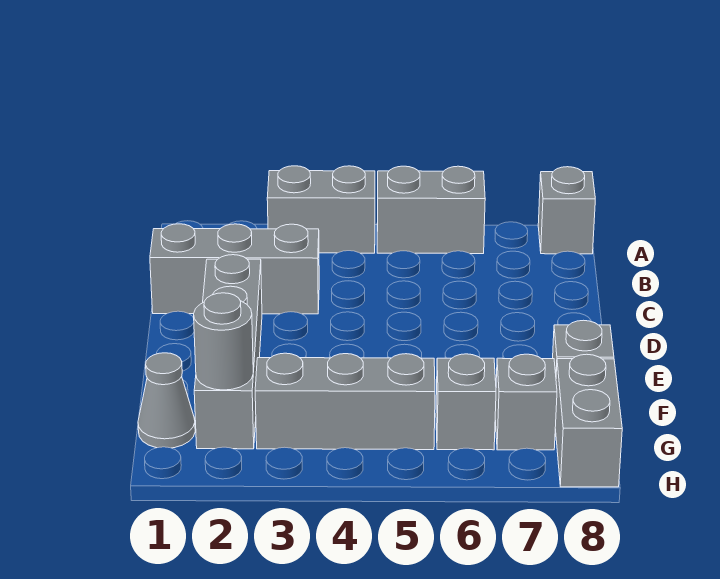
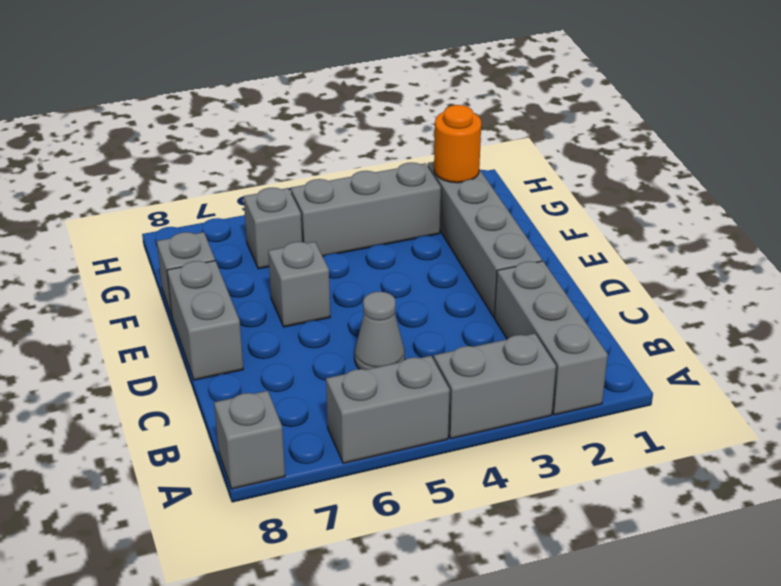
grey 1x3 brick [150,224,319,314] -> grey 1x3 brick turned to [495,261,608,415]
grey 1x1 cone [138,353,195,448] -> grey 1x1 cone moved to [354,292,405,370]
grey 1x1 round brick [194,293,253,390] -> orange 1x1 round brick [434,105,481,183]
grey 1x1 brick [495,354,557,450] -> grey 1x1 brick moved to [268,242,330,327]
grey 1x2 brick [555,354,622,487] -> grey 1x2 brick moved to [167,261,243,380]

